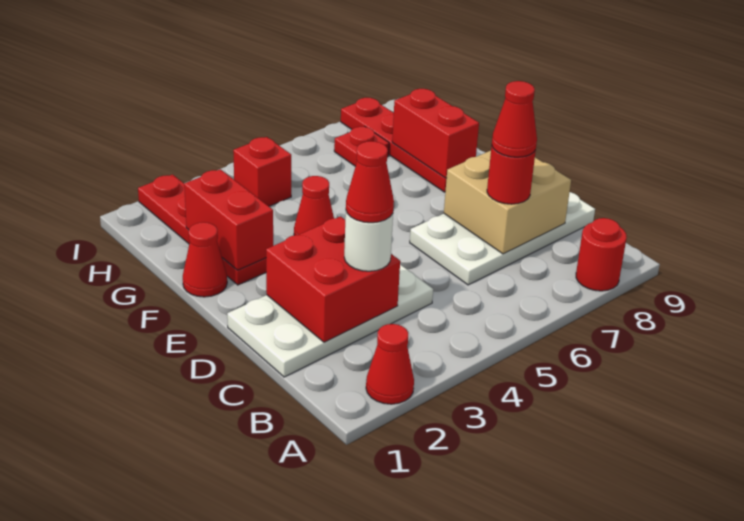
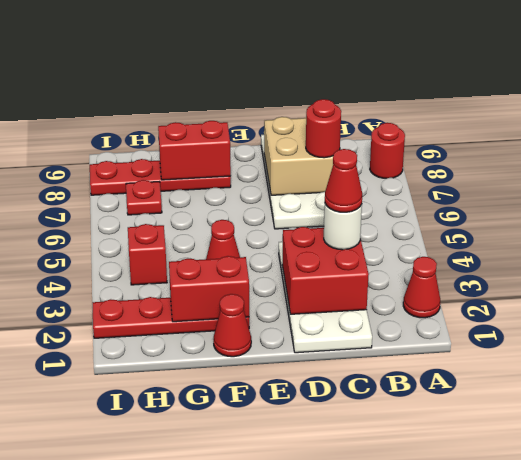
red 1x1 cone [492,81,537,157] -> none

